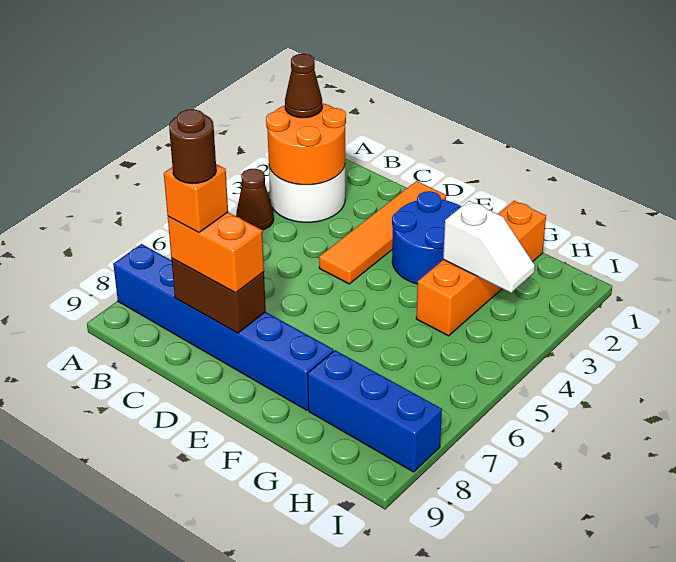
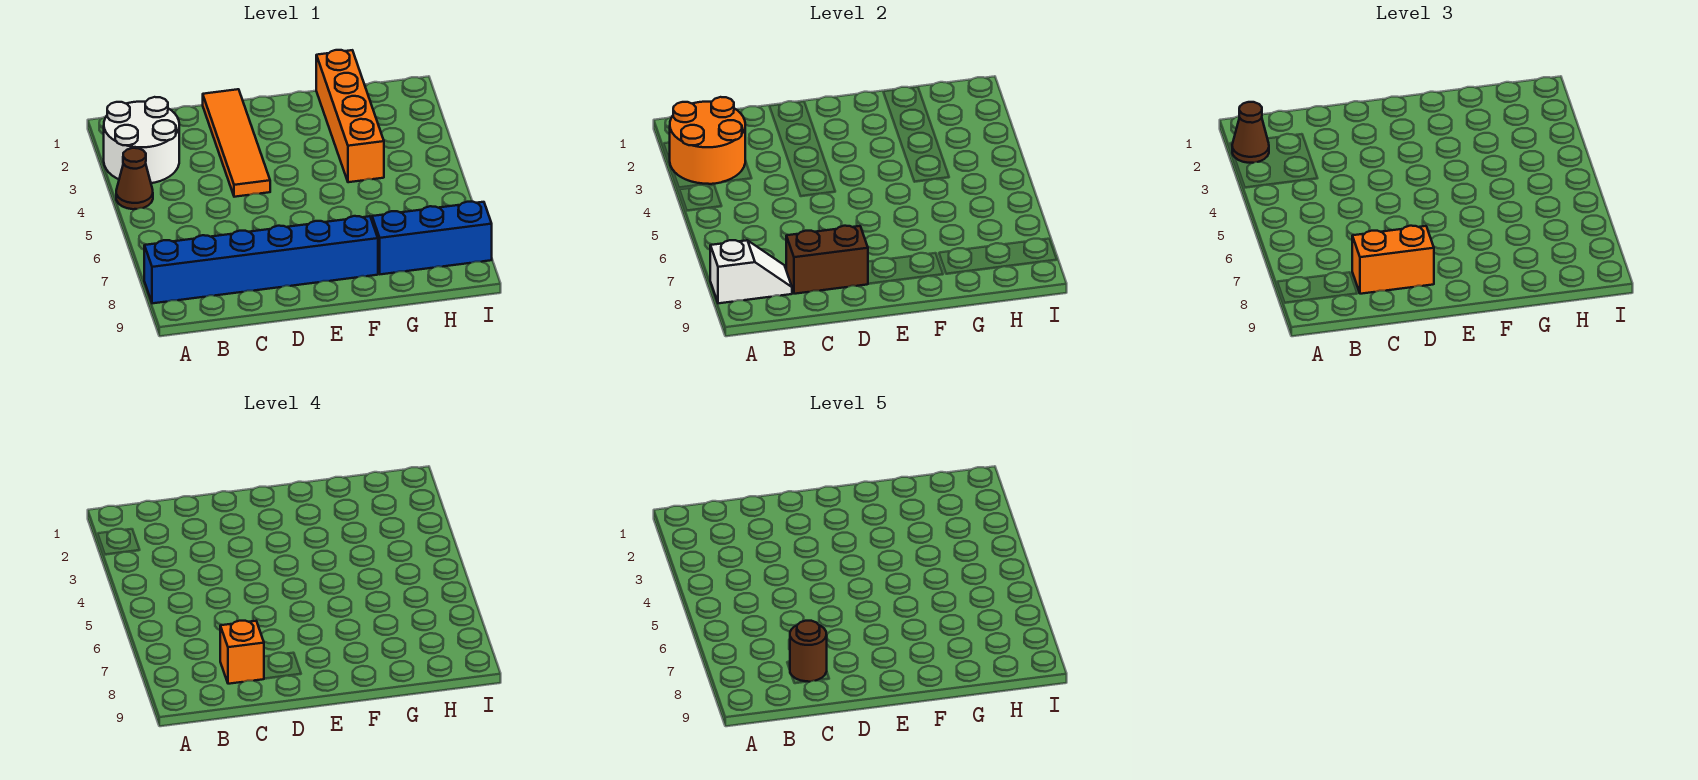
blue 2x2 round brick [392,191,461,284] -> none
white 1x2 slope [443,201,535,293] -> white 1x2 slope moved to [710,240,792,303]

